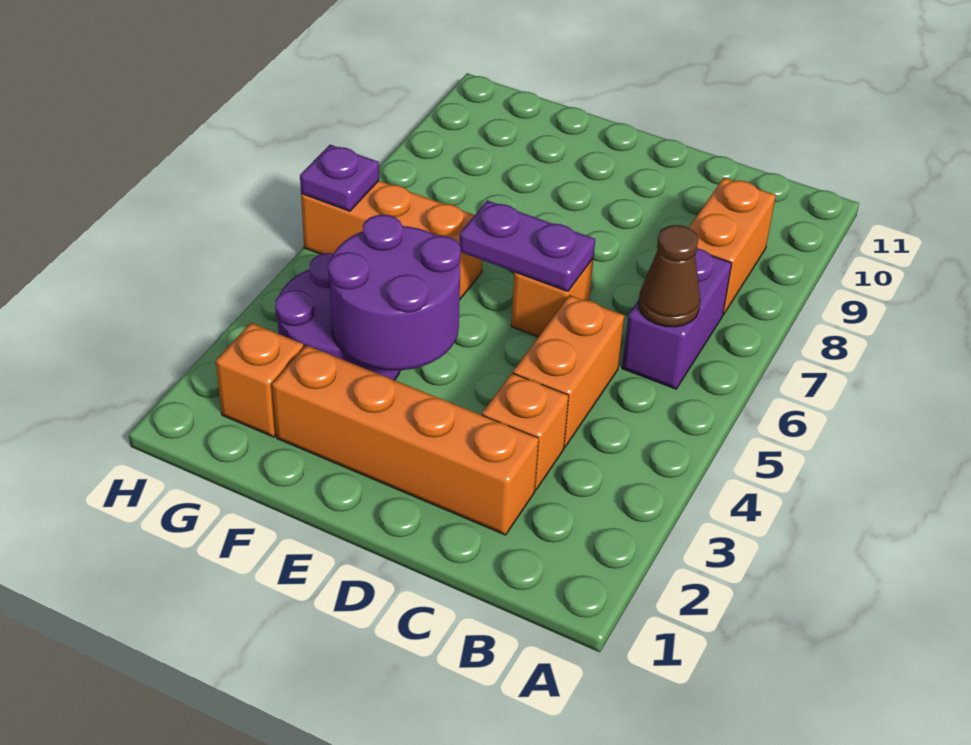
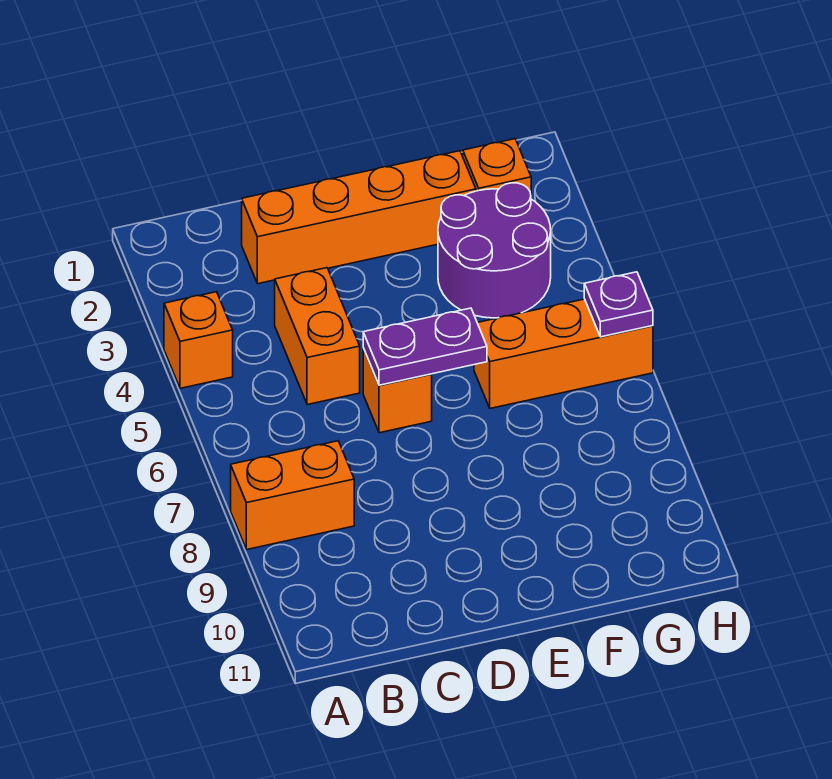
purple 1x2 brick [622,248,732,389] -> none
brown 1x1 cone [639,225,700,327] -> none
orange 1x2 brick [689,178,776,315] -> orange 1x2 brick turned to [231,441,354,550]
orange 1x1 brick [482,373,569,490] -> orange 1x1 brick moved to [164,292,233,388]
purple 2x2 round brick [328,215,460,370] -> none

